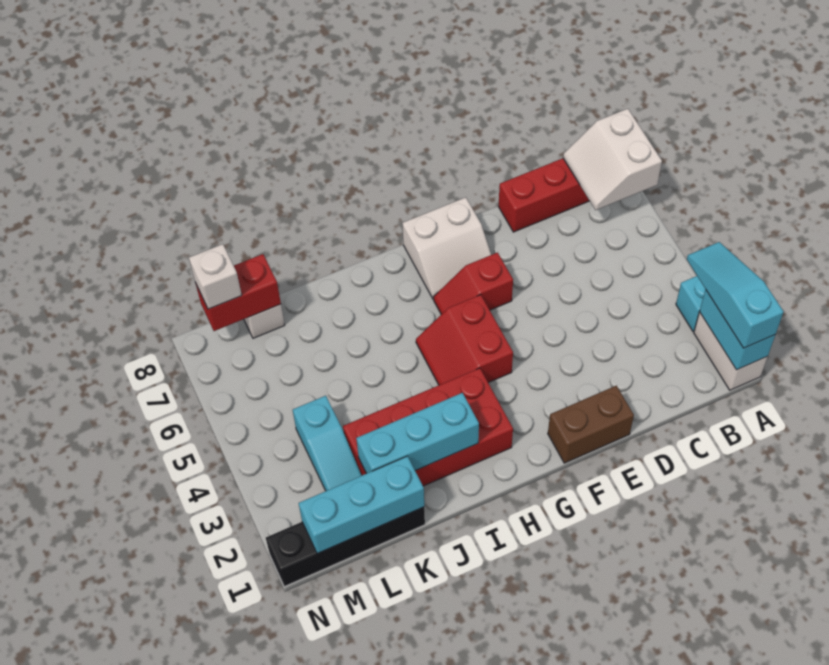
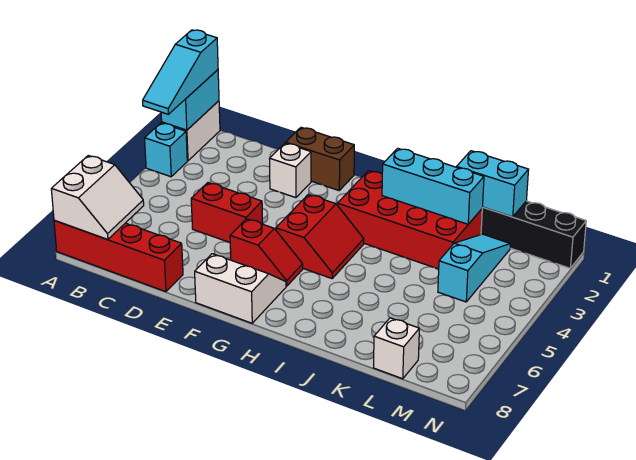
cyan 1x3 brick [299,456,424,553] -> cyan 1x2 brick [457,151,529,217]
red 1x2 brick [196,254,281,331] -> red 1x2 brick moved to [191,183,263,243]
white 1x1 brick [189,244,242,309] -> white 1x1 brick moved to [269,143,311,198]

